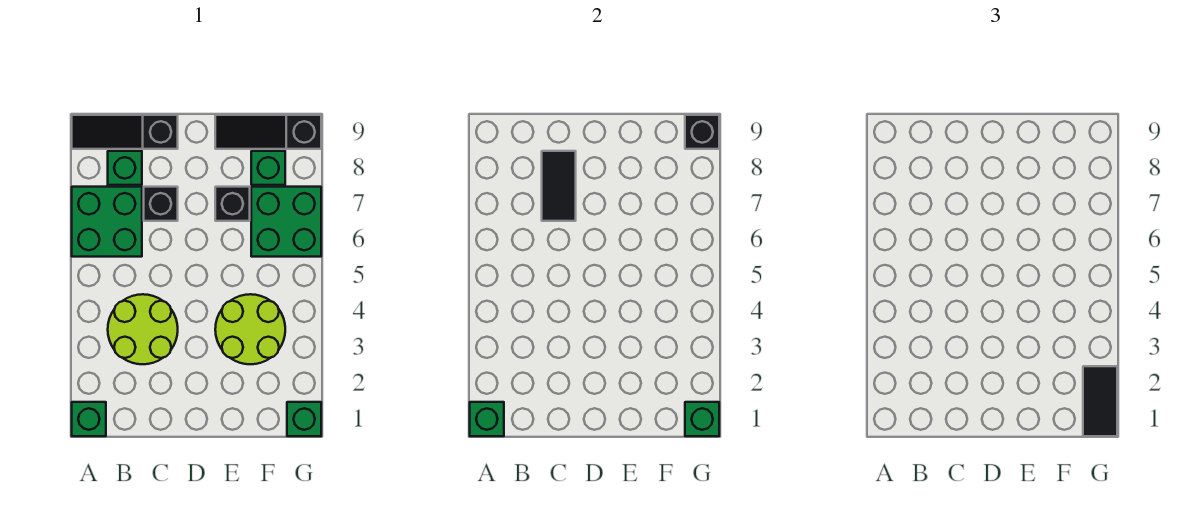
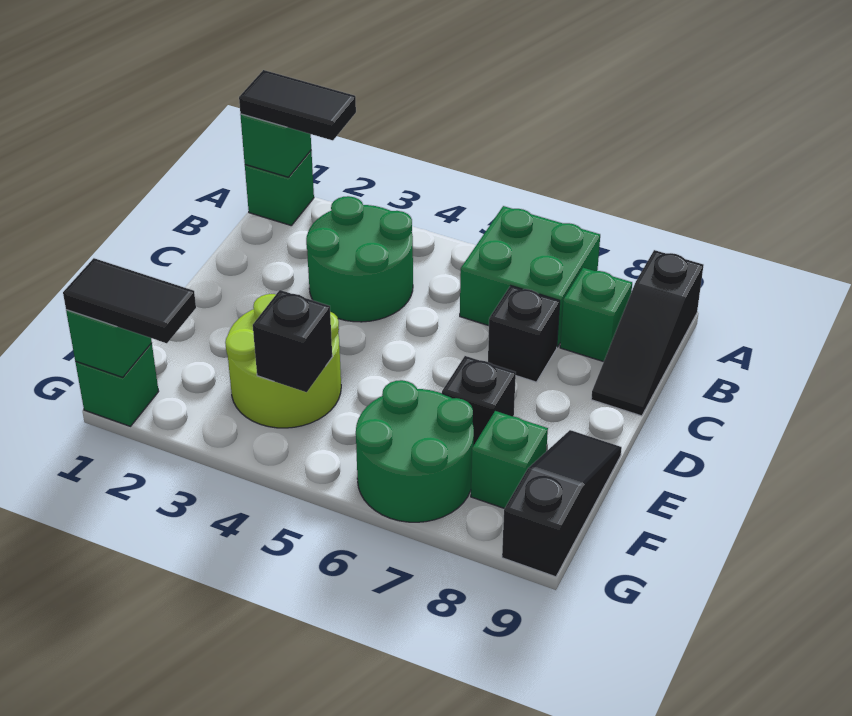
black 1x3 slope [72,115,178,149] -> black 1x3 slope turned to [591,250,704,416]
lime 2x2 round brick [108,294,178,364] -> green 2x2 round brick [306,196,413,322]
black 1x2 tile [542,151,576,221] -> black 1x2 tile moved to [239,70,356,140]
green 2x2 brick [251,187,321,257] -> green 2x2 round brick [356,380,474,522]
black 1x1 brick [685,115,719,149] -> black 1x1 brick moved to [253,290,332,392]

